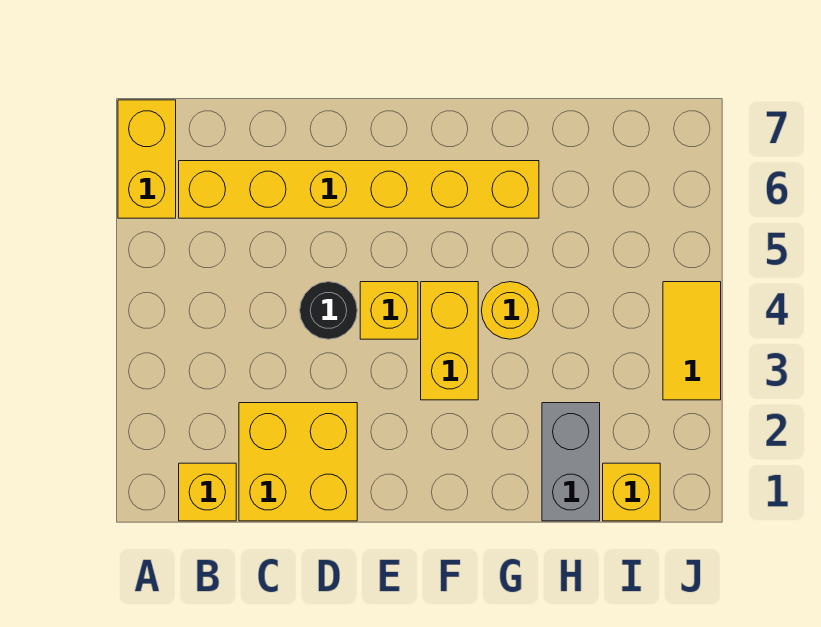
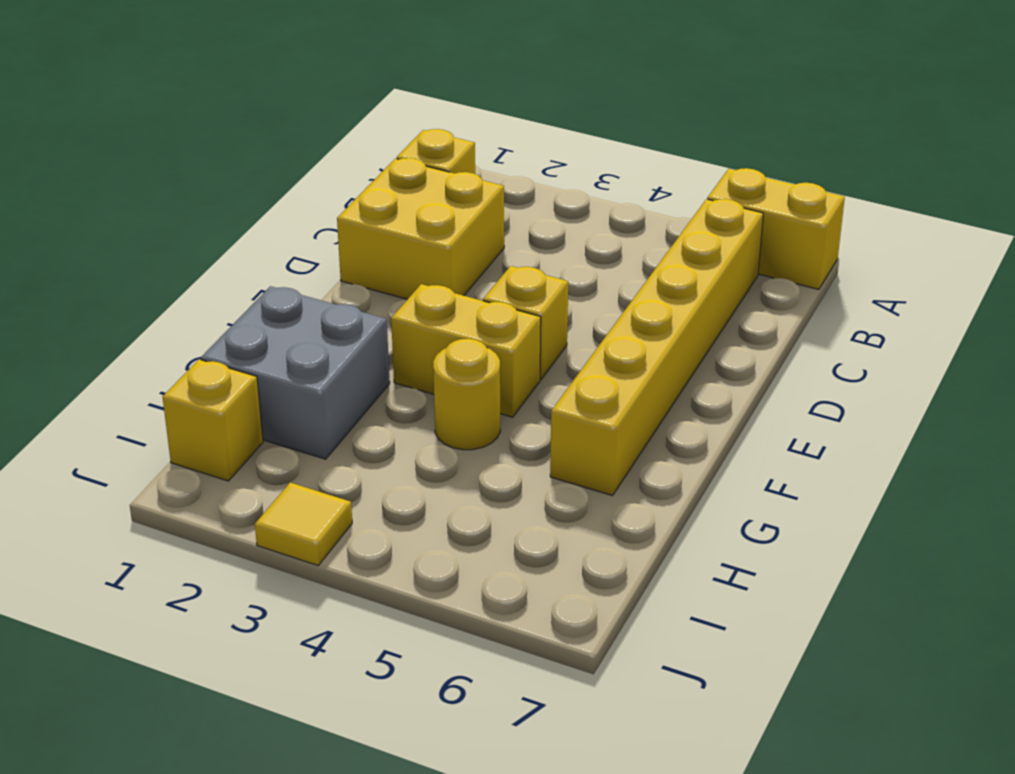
black 1x1 round brick [300,282,357,339] -> none
grey 1x2 brick [542,403,600,521] -> grey 2x2 brick [201,286,390,459]
yellow 1x2 tile [663,282,721,400] -> yellow 1x1 tile [255,483,352,565]

